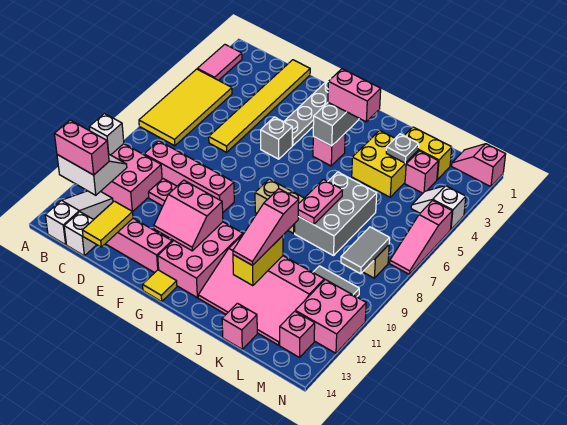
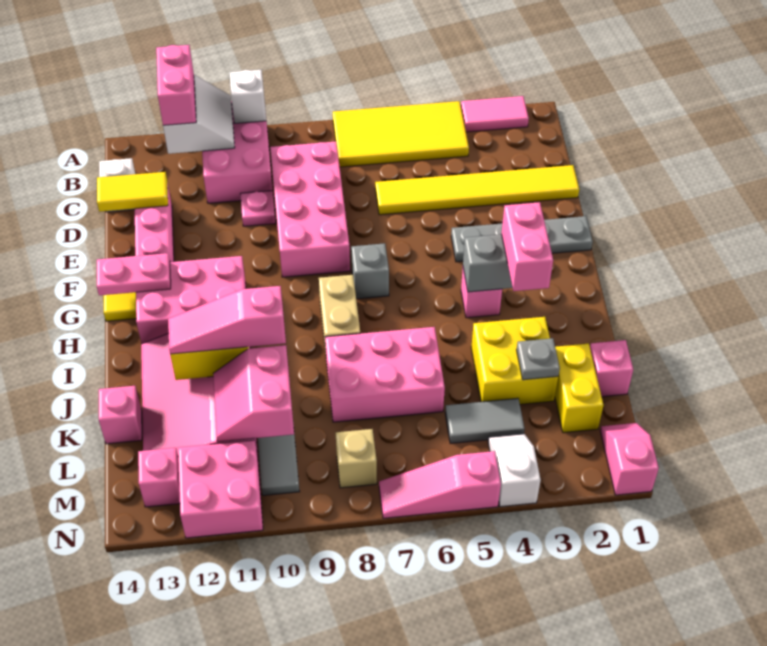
white 1x3 slope [45,191,113,245] -> none
pink 1x4 brick [144,141,234,212] -> pink 2x4 brick [270,141,350,277]
grey 1x1 brick [261,117,292,159] -> grey 1x1 brick moved to [351,243,389,299]
pink 2x2 slope [154,180,223,251] -> pink 2x2 slope moved to [213,345,294,442]
grey 2x3 brick [295,172,377,256] -> pink 2x3 brick [325,327,445,422]
pink 1x2 plate [298,179,342,224] -> pink 1x2 plate moved to [97,253,171,295]
pink 1x1 brick [405,151,438,193] -> pink 1x1 brick moved to [590,340,633,397]
grey 1x2 tile [341,227,390,274] -> grey 1x2 tile moved to [445,398,524,444]

